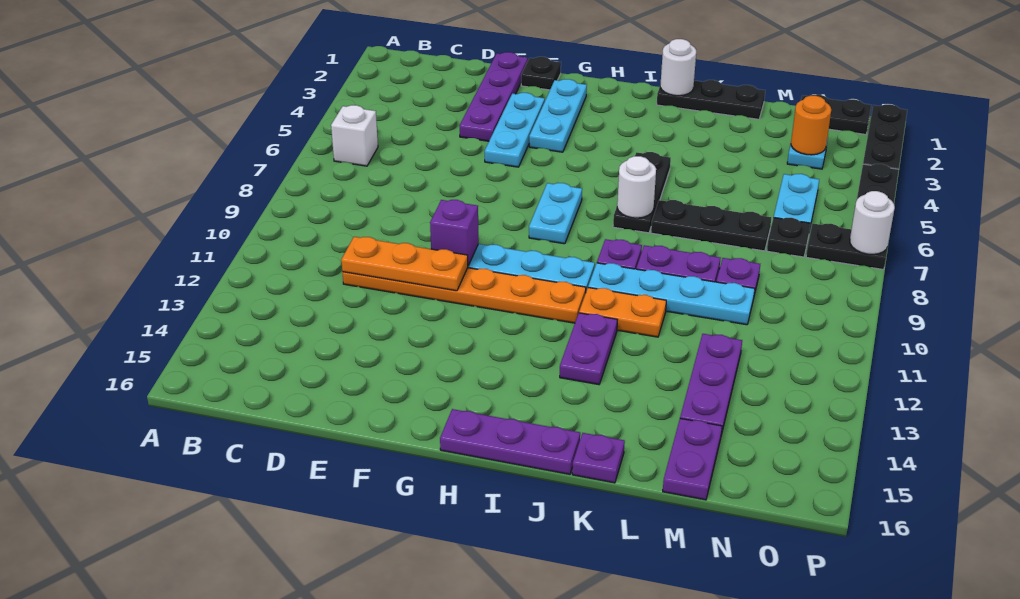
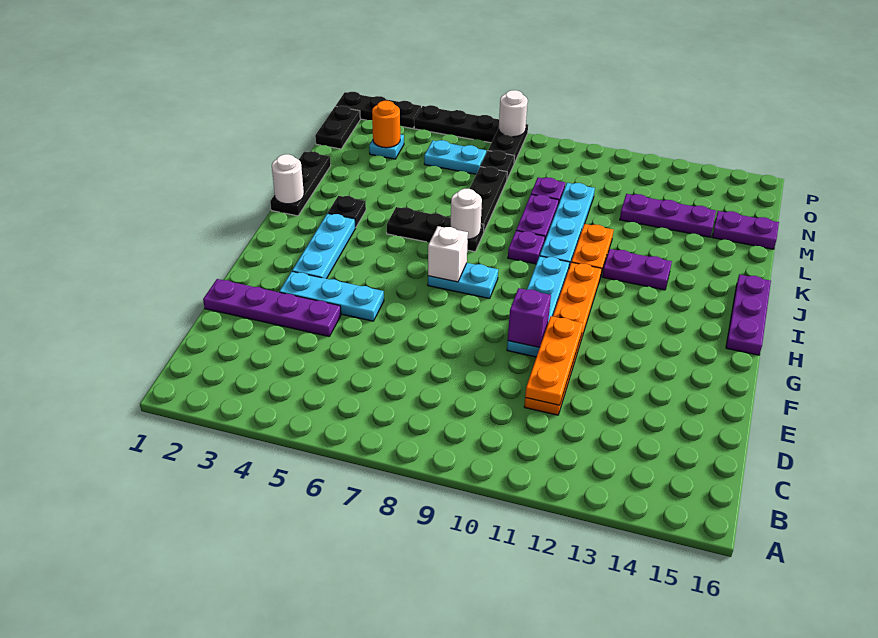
white 1x1 brick [331,105,378,166] -> white 1x1 brick moved to [428,226,468,282]
black 1x1 plate [521,57,561,90] -> black 1x1 plate moved to [328,196,366,228]
cyan 1x3 plate [529,79,587,152] -> cyan 1x3 plate turned to [292,213,356,279]
purple 1x1 plate [572,433,625,483] -> none

